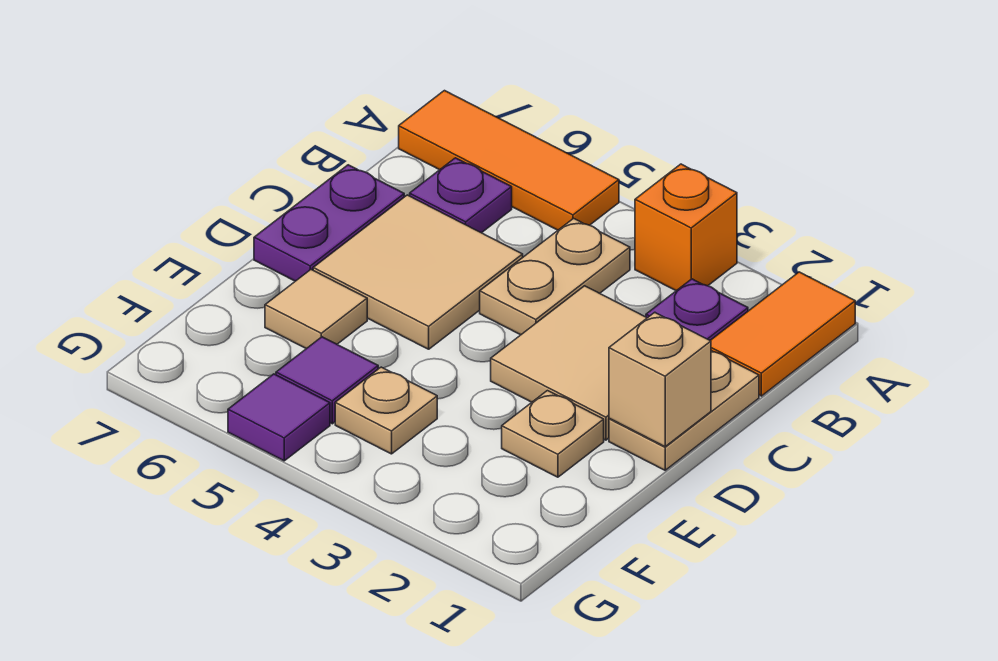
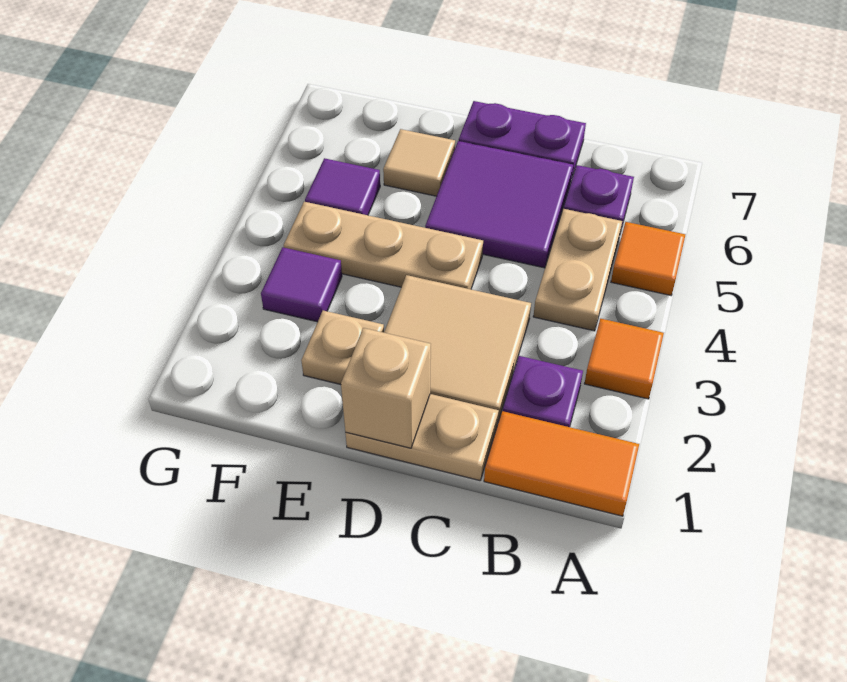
orange 1x1 brick [635,164,737,291] -> orange 1x1 tile [584,319,664,399]
orange 1x3 tile [399,91,619,230] -> orange 1x1 tile [611,222,685,295]
tan 1x2 plate [480,218,630,335] -> tan 1x2 plate turned to [533,209,622,331]
tan 2x2 tile [313,195,523,349] -> purple 2x2 tile [425,141,573,268]
tan 1x1 plate [335,367,437,454] -> tan 1x3 plate [284,202,483,289]
purple 1x1 tile [228,374,330,461] -> purple 1x1 tile moved to [261,247,342,322]

